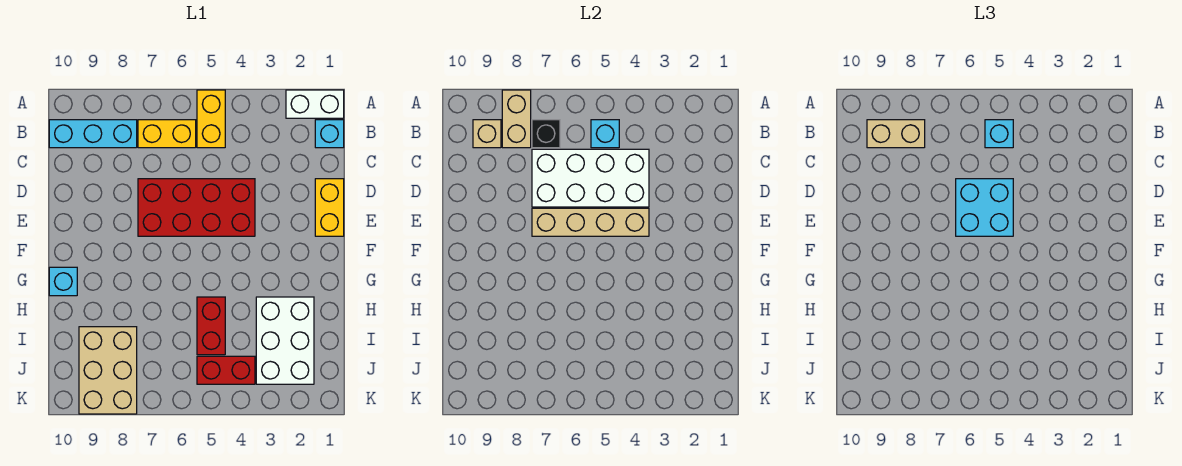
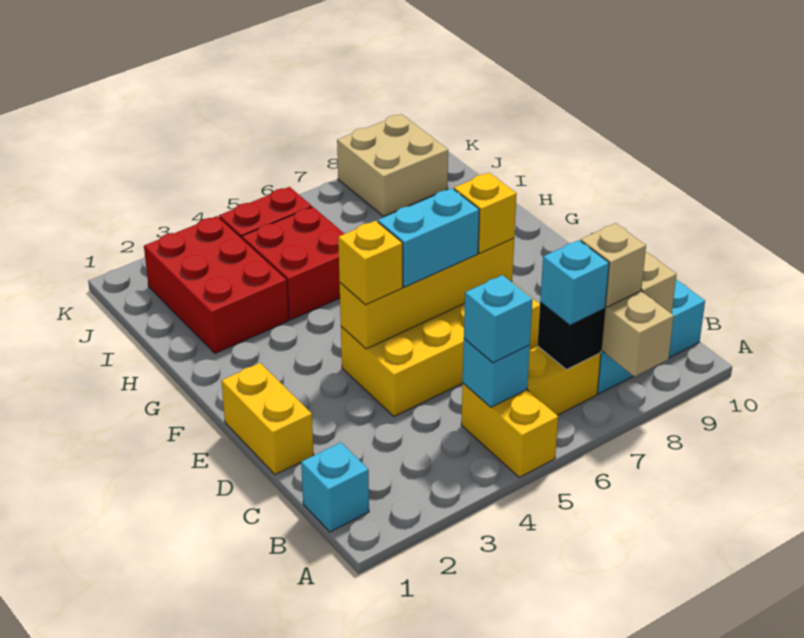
white 1x2 brick [286,90,344,118] -> none
tan 1x2 brick [867,120,925,148] -> tan 1x1 brick [581,223,646,307]
white 2x4 brick [532,149,649,207] -> none
red 2x4 brick [138,179,255,236] -> yellow 2x4 brick [341,282,540,417]
cyan 2x2 brick [956,179,1013,236] -> cyan 1x2 brick [378,188,479,287]
tan 1x4 brick [532,208,649,236] -> yellow 1x4 brick [340,238,514,349]
none -> yellow 1x1 brick [338,221,403,305]
none -> yellow 1x1 brick [454,173,517,253]
cyan 1x1 brick [49,267,77,296] -> cyan 1x1 brick moved to [540,240,609,325]
white 2x3 brick [256,297,314,384] -> red 2x3 brick [144,216,289,353]
red 1x2 brick [197,297,225,355] -> red 2x2 brick [242,207,344,320]
tan 2x3 brick [79,327,137,414] -> tan 2x2 brick [337,114,448,216]

